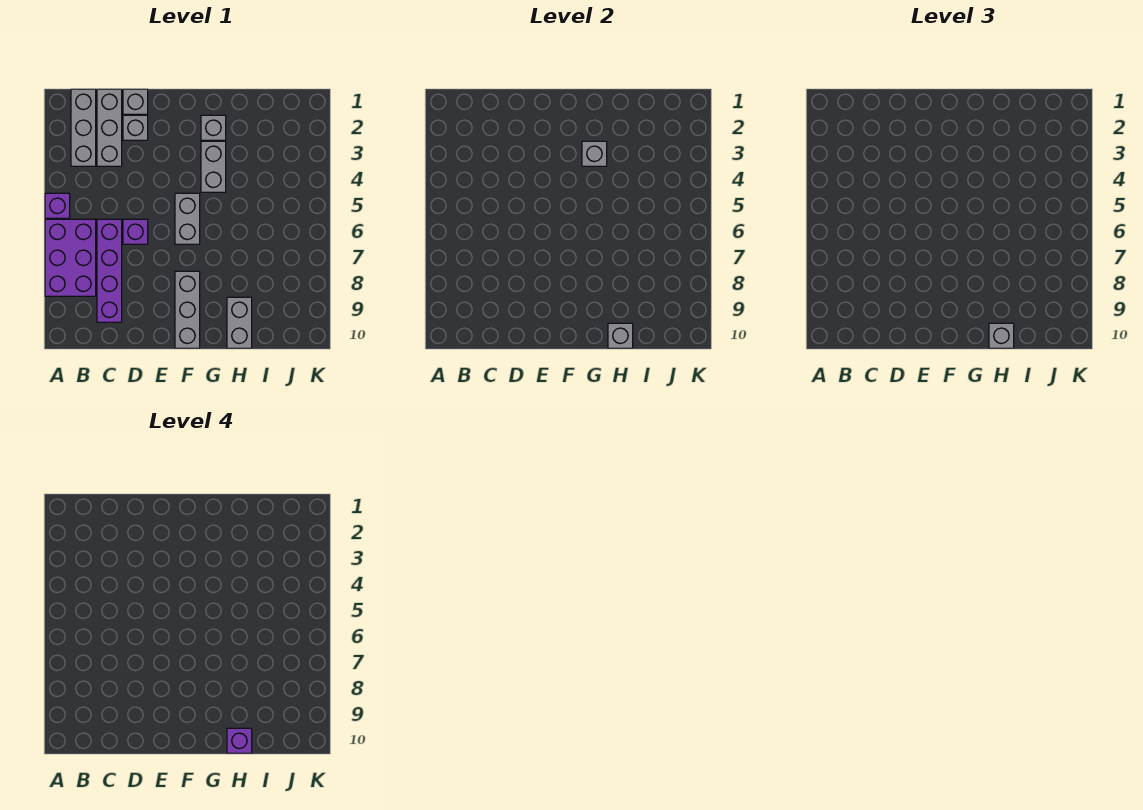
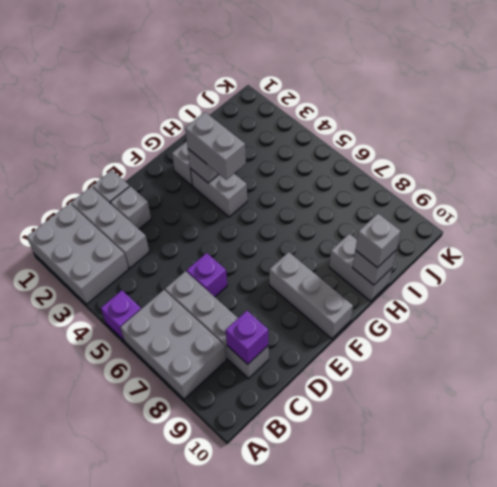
purple 2x3 brick [45,219,96,296] -> grey 2x3 brick [120,290,226,399]
grey 1x3 brick [71,89,96,166] -> grey 2x3 brick [27,203,128,304]
purple 1x4 brick [97,219,122,322] -> grey 1x4 brick [165,271,269,378]
grey 1x2 brick [175,193,200,244] -> grey 1x2 brick moved to [185,112,246,180]
purple 1x1 brick [227,728,252,753] -> purple 1x1 brick moved to [226,311,268,364]

